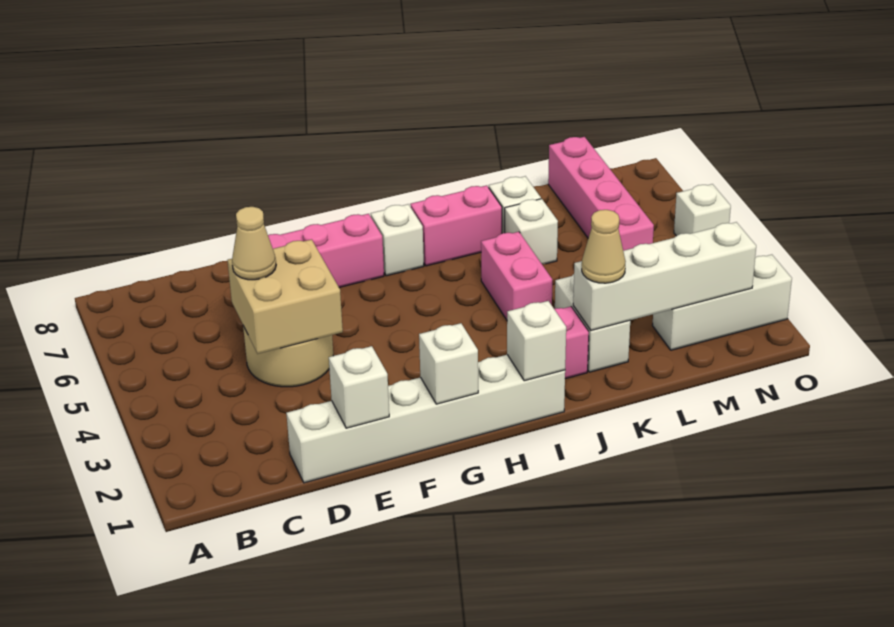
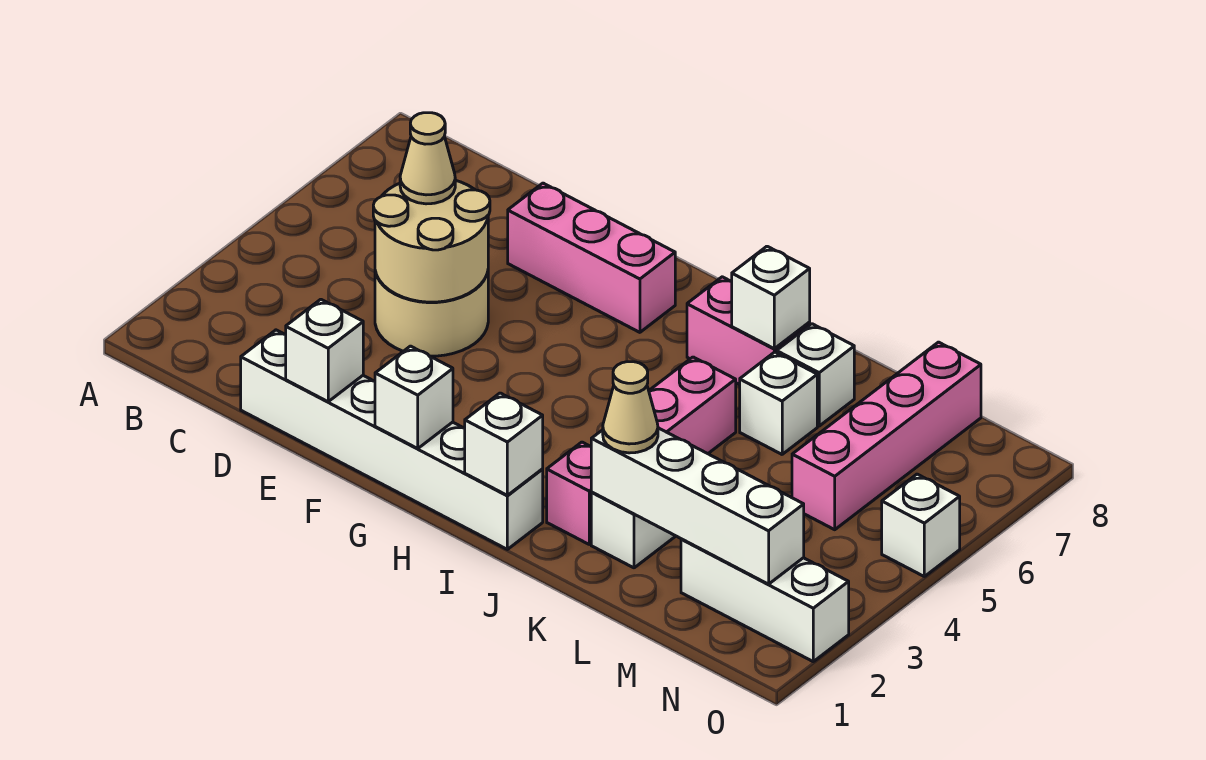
tan 2x2 brick [228,239,343,354] -> tan 2x2 round brick [373,180,490,302]
white 1x1 brick [371,204,424,276] -> white 1x1 brick moved to [732,246,810,349]

